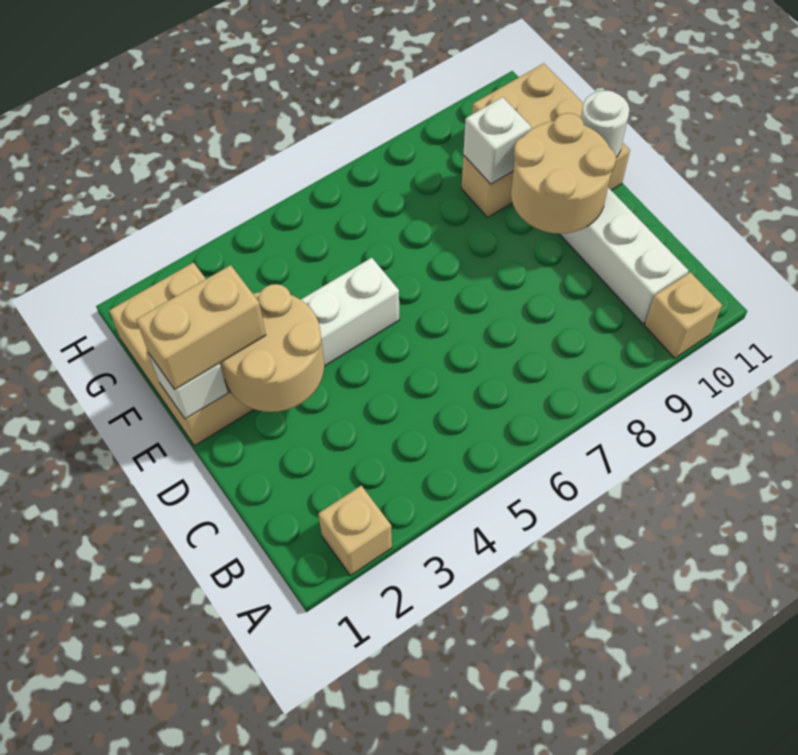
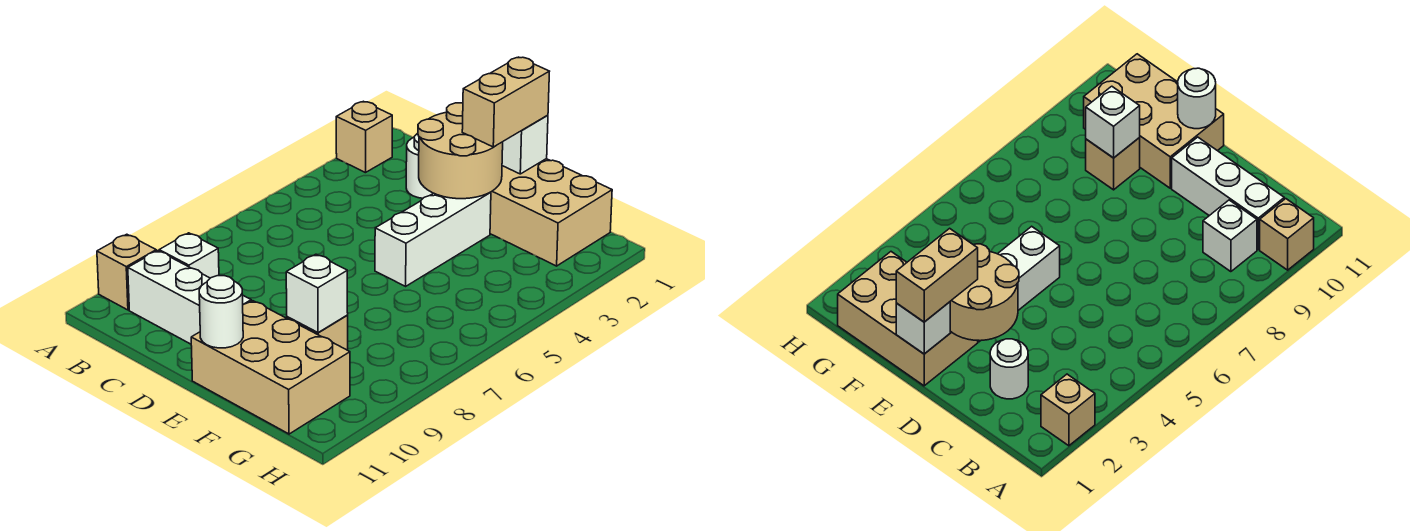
none -> white 1x1 brick [159,233,219,278]
none -> white 1x1 round brick [406,133,433,198]
tan 2x2 round brick [511,113,616,234] -> none

